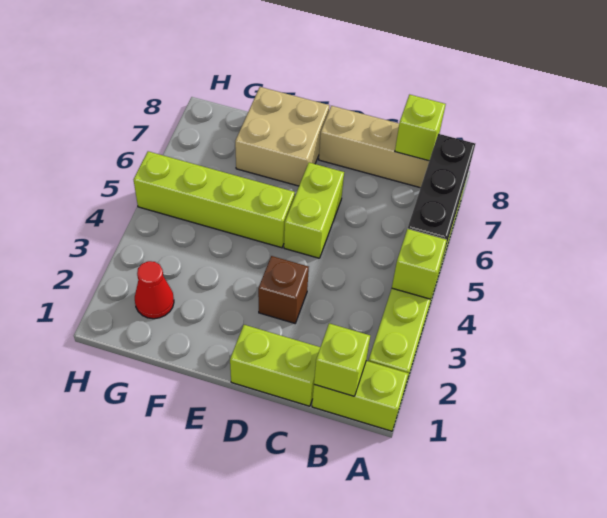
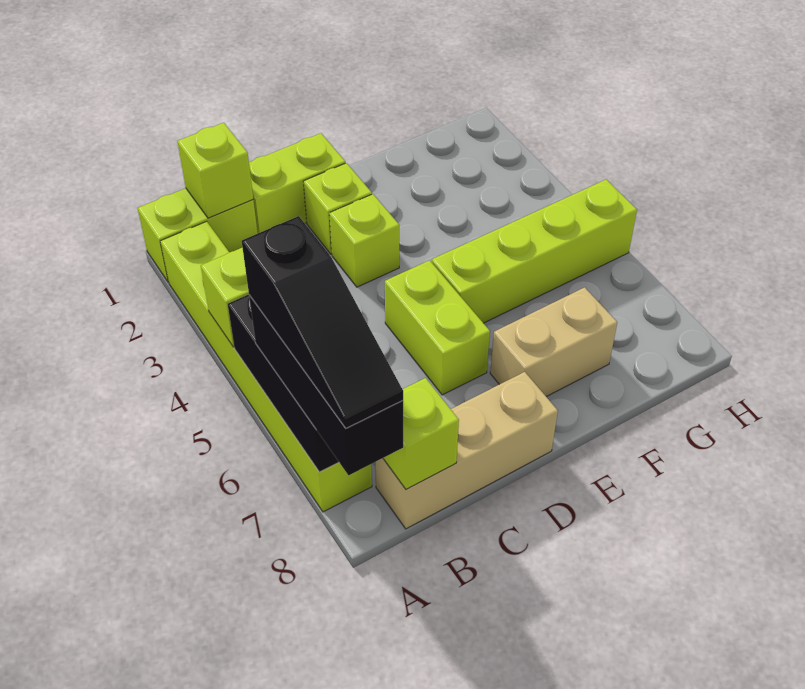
none -> black 1x3 brick [249,295,403,475]
none -> black 1x3 slope [242,216,403,428]
none -> lime 1x1 brick [303,163,372,254]
brown 1x1 brick [258,256,309,323] -> lime 1x1 brick [329,194,399,287]
tan 2x2 brick [235,87,329,186] -> tan 1x2 brick [490,287,617,397]
red 1x1 cone [135,261,174,319] -> none

